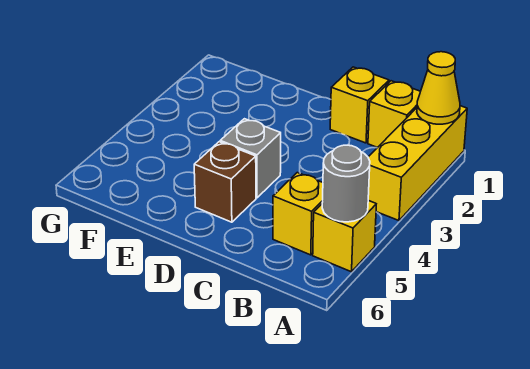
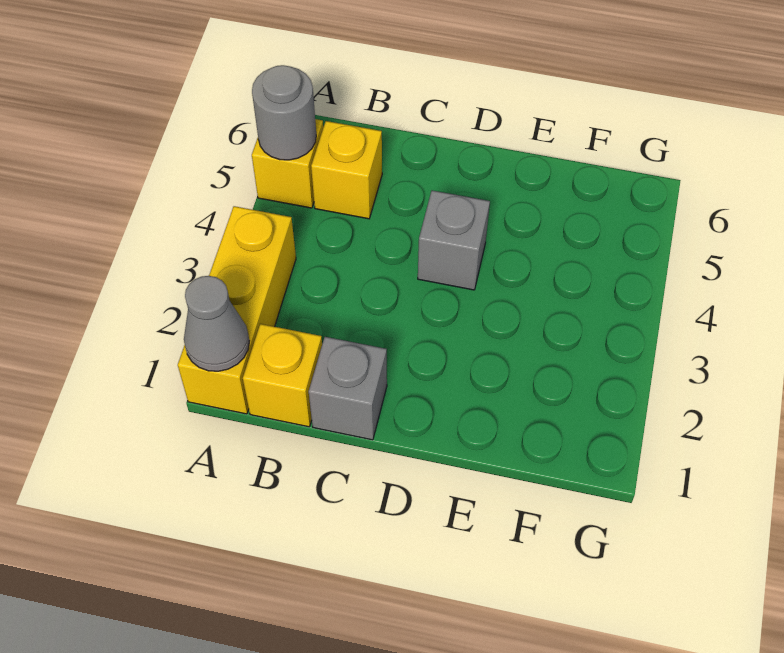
yellow 1x1 cone [417,52,460,124] -> grey 1x1 cone [184,276,249,371]
yellow 1x1 brick [330,67,389,143] -> grey 1x1 brick [309,337,387,440]
brown 1x1 brick [194,142,256,222] -> none

